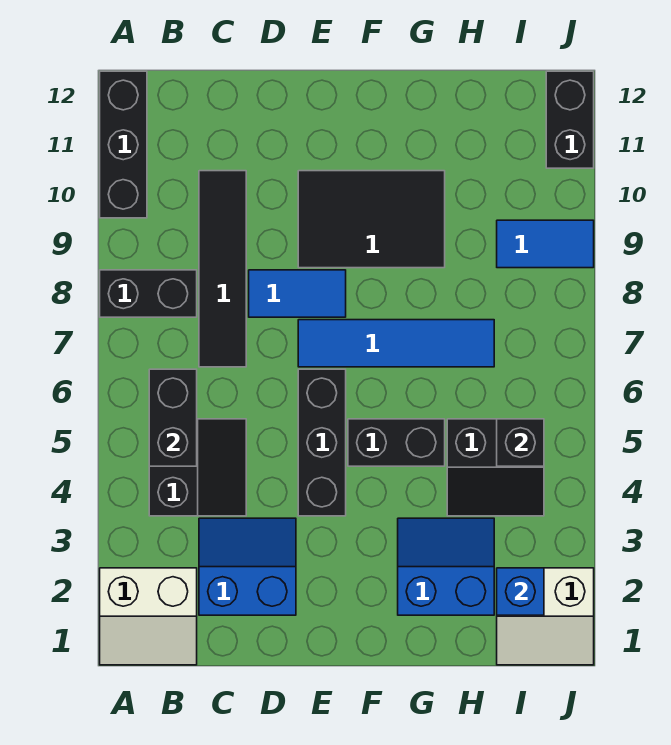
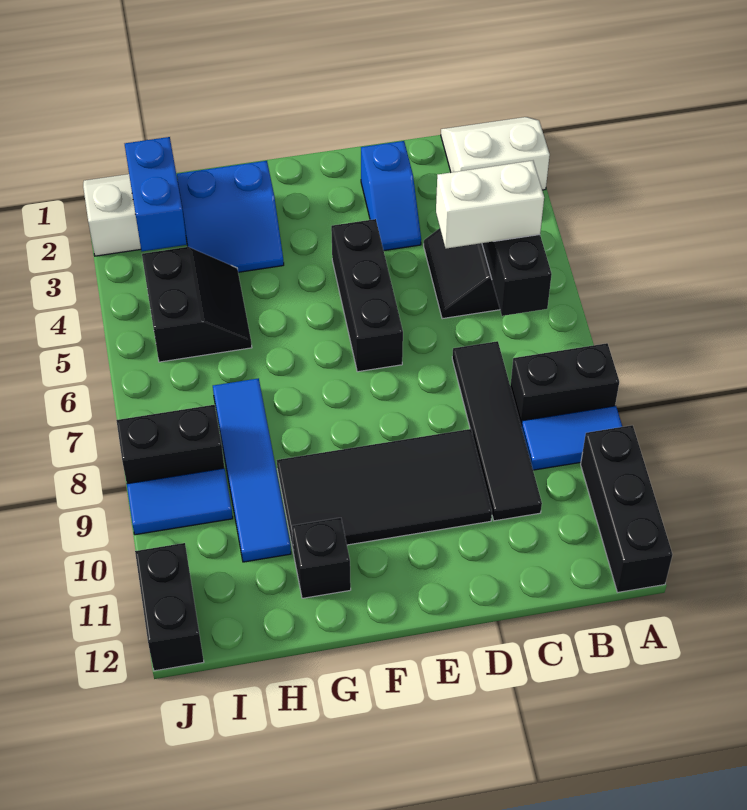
none -> white 1x2 brick [436,161,544,249]
blue 2x2 slope [199,518,296,615] -> blue 1x2 slope [361,141,421,250]
blue 1x2 tile [249,270,346,317] -> blue 1x2 tile moved to [521,406,622,470]
blue 1x4 tile [298,320,494,367] -> blue 1x4 tile turned to [213,378,291,562]
black 2x3 tile [298,171,445,268] -> black 2x4 tile [277,429,492,554]
black 1x2 brick [348,419,445,466] -> black 1x2 brick moved to [116,405,224,484]
black 2x2 slope [447,419,544,516] -> black 2x2 slope turned to [142,247,252,362]
blue 1x1 brick [497,568,544,615] -> blue 1x2 brick [125,137,187,251]
black 1x1 brick [497,419,544,466] -> black 1x1 brick moved to [292,518,351,598]

